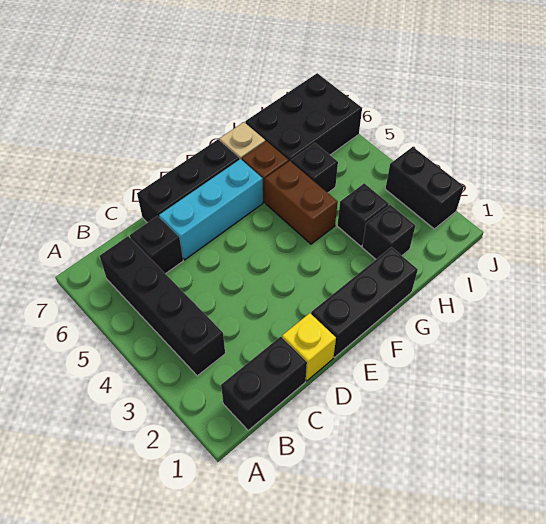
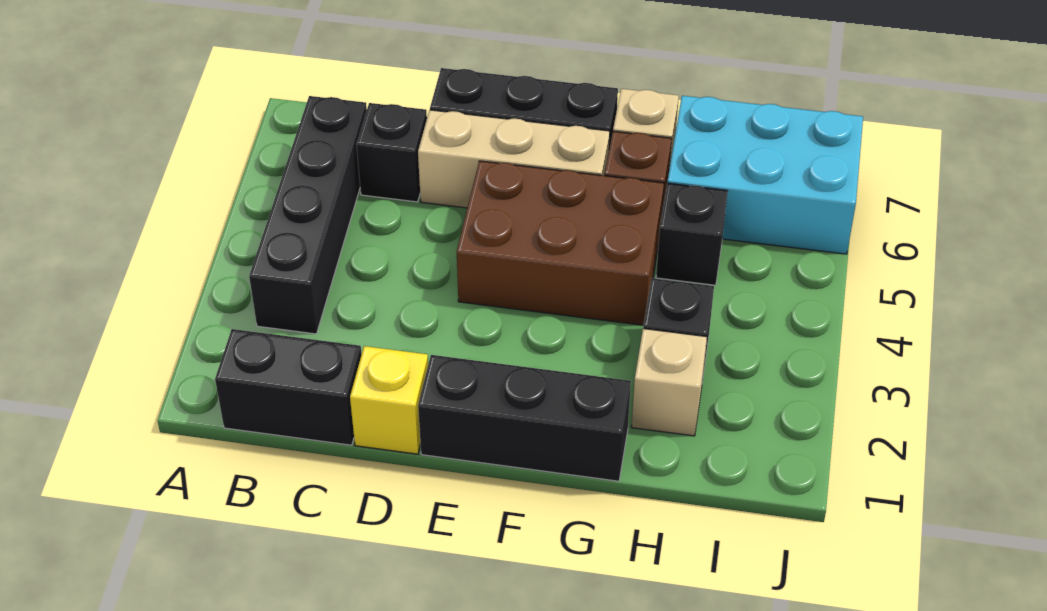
cyan 1x3 brick [159,159,263,260] -> tan 1x3 brick [418,110,610,208]
brown 1x2 brick [265,161,338,244] -> brown 2x3 brick [457,161,664,325]
black 1x1 brick [362,205,415,259] -> tan 1x1 brick [632,329,707,436]
black 2x3 brick [245,73,362,161] -> cyan 2x3 brick [667,96,863,254]
black 1x2 brick [385,147,464,229] -> none

